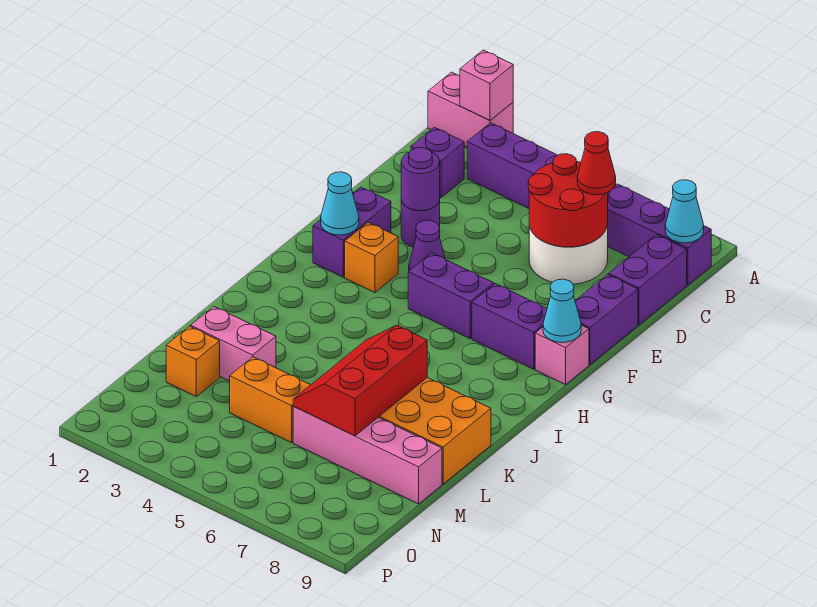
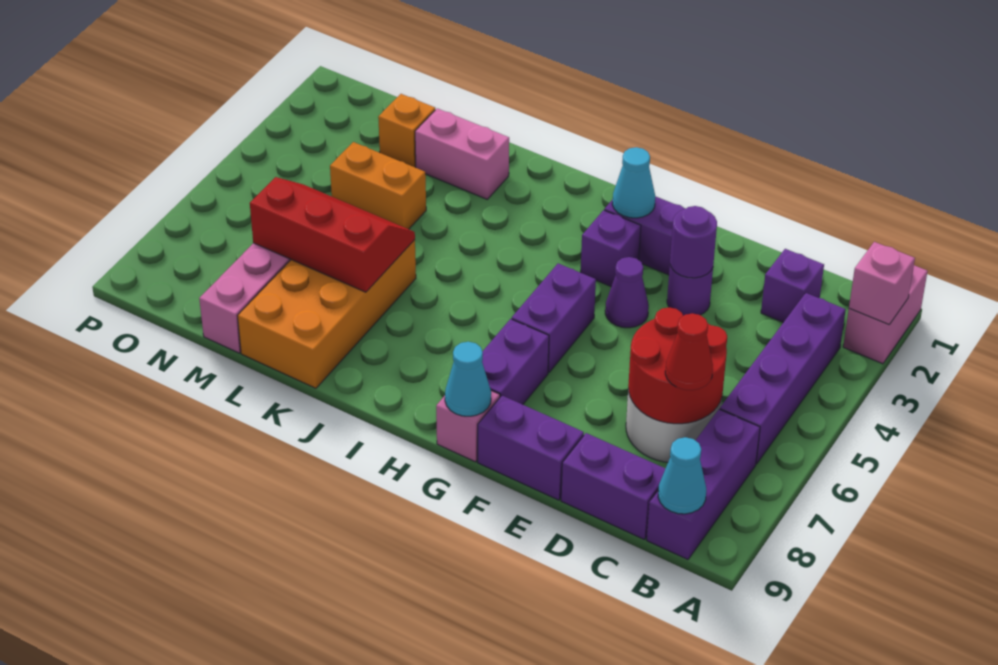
orange 1x1 brick [345,222,398,293] -> purple 1x1 brick [581,210,641,287]
pink 1x2 brick [191,307,276,381] -> pink 1x2 brick turned to [415,108,509,199]
orange 1x2 brick [230,357,310,443] -> orange 1x2 brick turned to [330,142,426,229]

